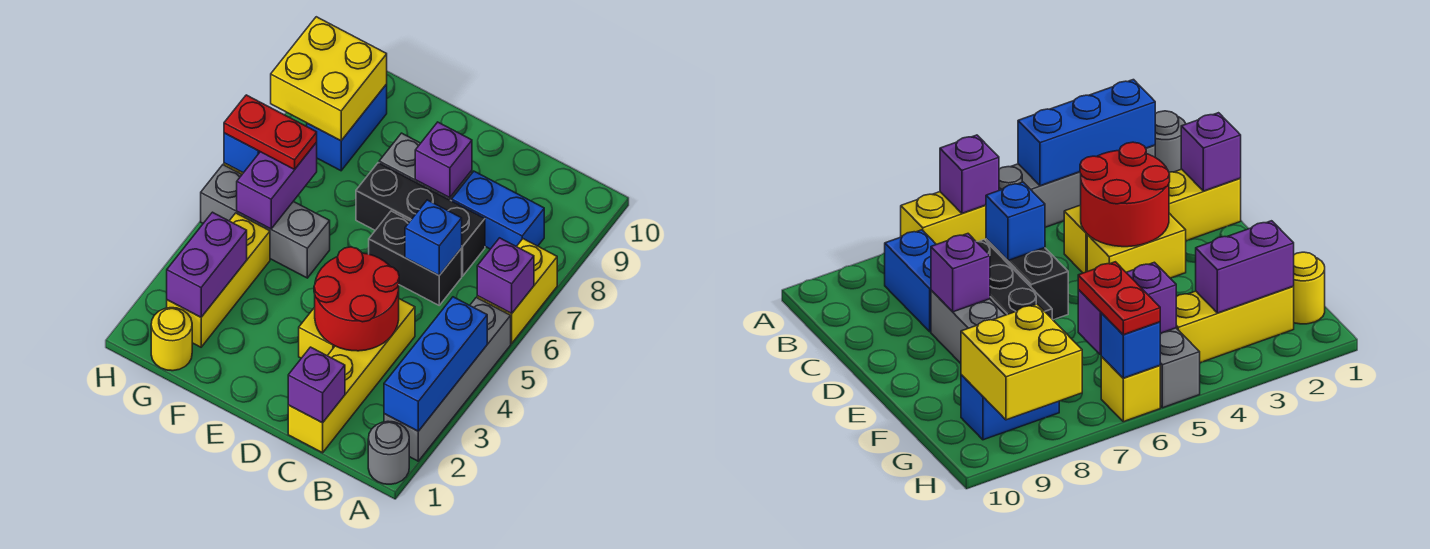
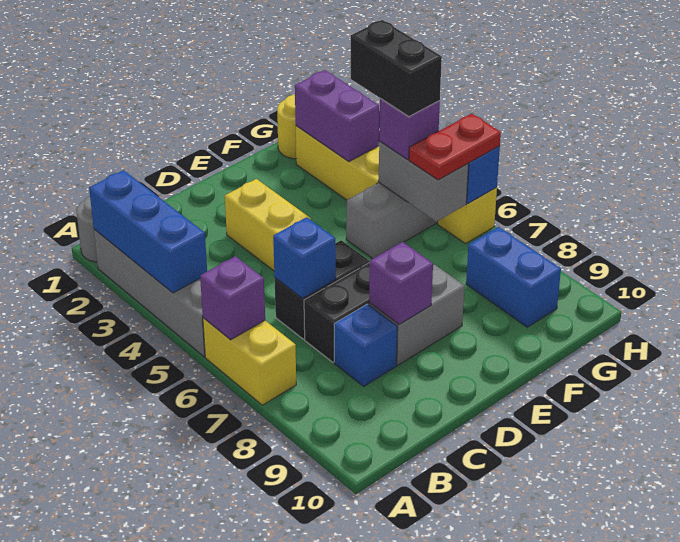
blue 1x2 brick [452,171,544,249] -> blue 1x1 brick [334,304,397,386]
yellow 1x4 brick [288,299,415,453] -> none
purple 1x1 brick [288,347,345,423] -> purple 1x1 brick moved to [379,98,440,160]
red 2x2 round brick [314,247,399,351] -> none
none -> black 1x2 brick [351,20,442,117]
purple 1x2 brick [237,142,317,229] -> grey 1x2 brick [379,142,469,222]
yellow 2x2 brick [271,17,387,141] -> none

